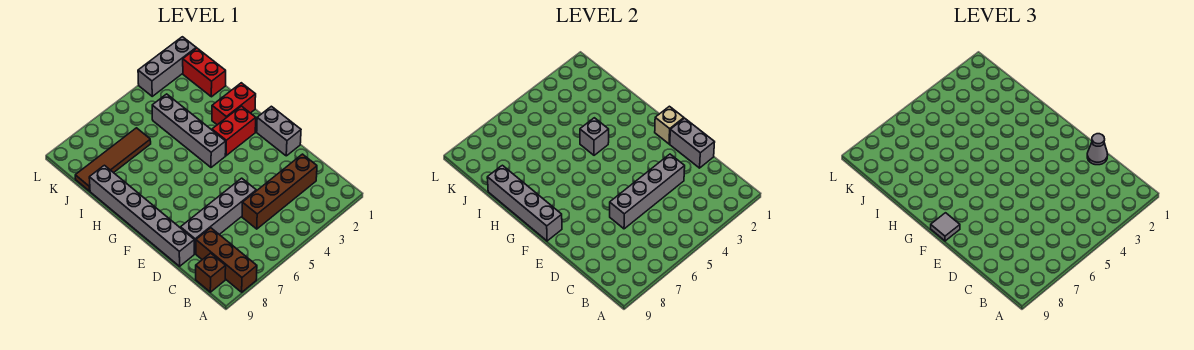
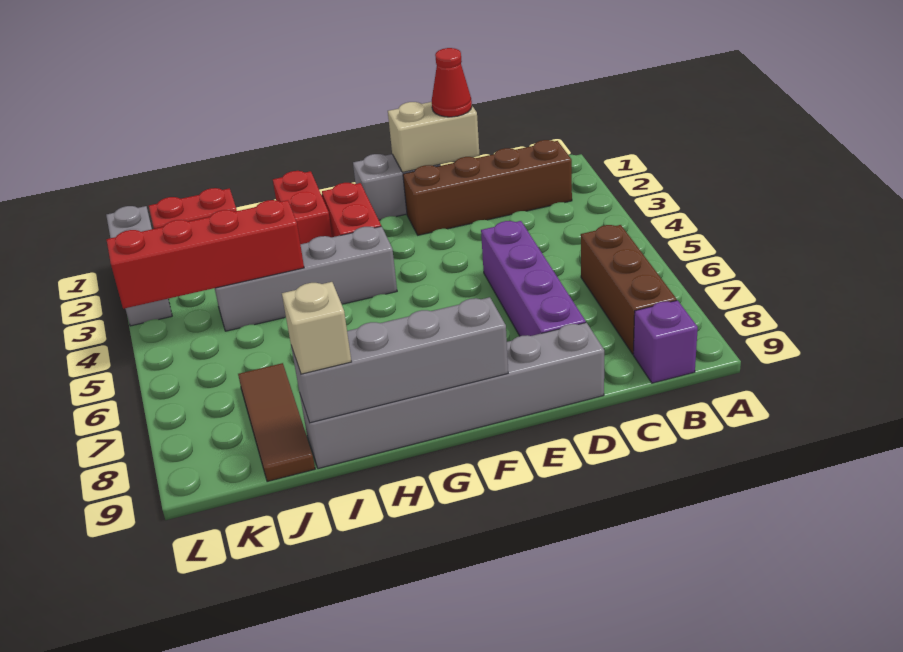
brown 1x3 brick [196,228,257,292] -> brown 1x3 brick turned to [581,225,677,354]
brown 1x1 brick [196,253,226,292] -> purple 1x1 brick [633,300,698,383]
brown 1x4 brick [242,154,317,229] -> brown 1x4 brick turned to [403,140,572,235]
grey 1x2 brick [670,118,715,168] -> tan 1x2 brick [388,102,480,172]
grey 1x1 cone [1087,134,1108,165] -> red 1x1 cone [432,48,472,117]
grey 1x4 brick [610,154,685,229] -> none
grey 1x4 brick [181,178,256,254] -> purple 1x4 brick [481,221,586,336]
tan 1x1 brick [655,106,684,144] -> tan 1x1 brick moved to [282,282,351,374]
grey 1x1 tile [931,213,960,241] -> none
grey 1x1 brick [580,118,609,155] -> none
none -> red 1x4 brick [106,200,304,309]
brown 1x4 tile [75,128,151,191] -> brown 1x3 tile [238,363,315,482]

